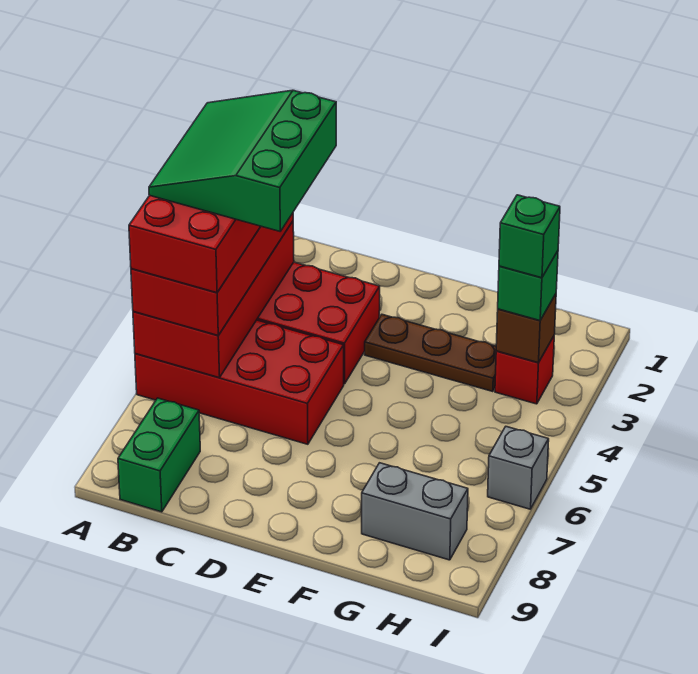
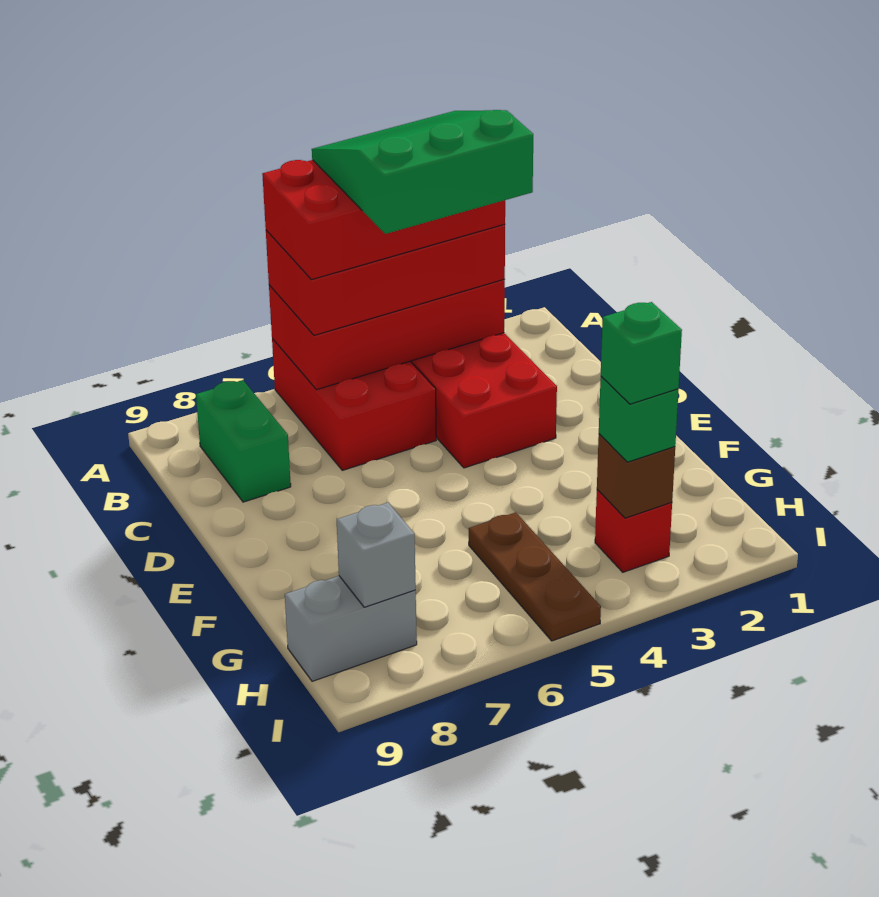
red 2x4 brick [135,320,344,444] -> red 2x3 brick [272,338,436,470]
green 1x2 brick [118,398,200,512] -> green 1x2 brick turned to [196,380,291,502]
brown 1x3 plate [365,315,496,392] -> brown 1x3 plate moved to [469,512,601,641]
grey 1x2 brick [362,463,468,560] -> grey 1x2 brick turned to [285,576,417,681]
grey 1x1 brick [488,427,549,509] -> grey 1x1 brick moved to [337,503,416,607]

